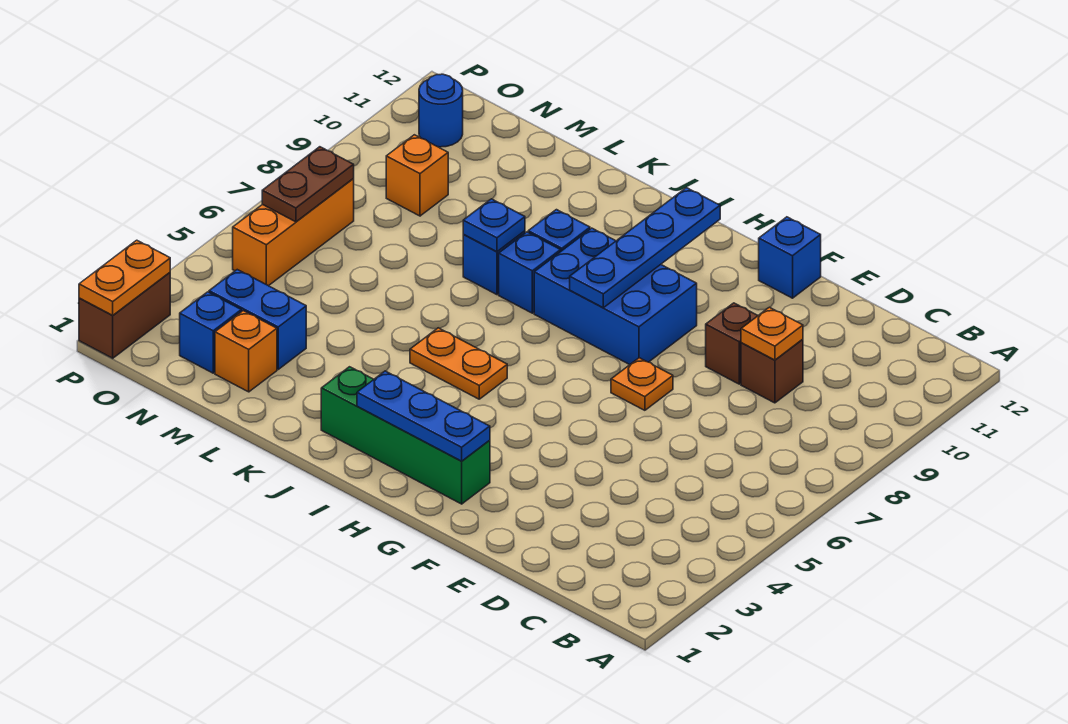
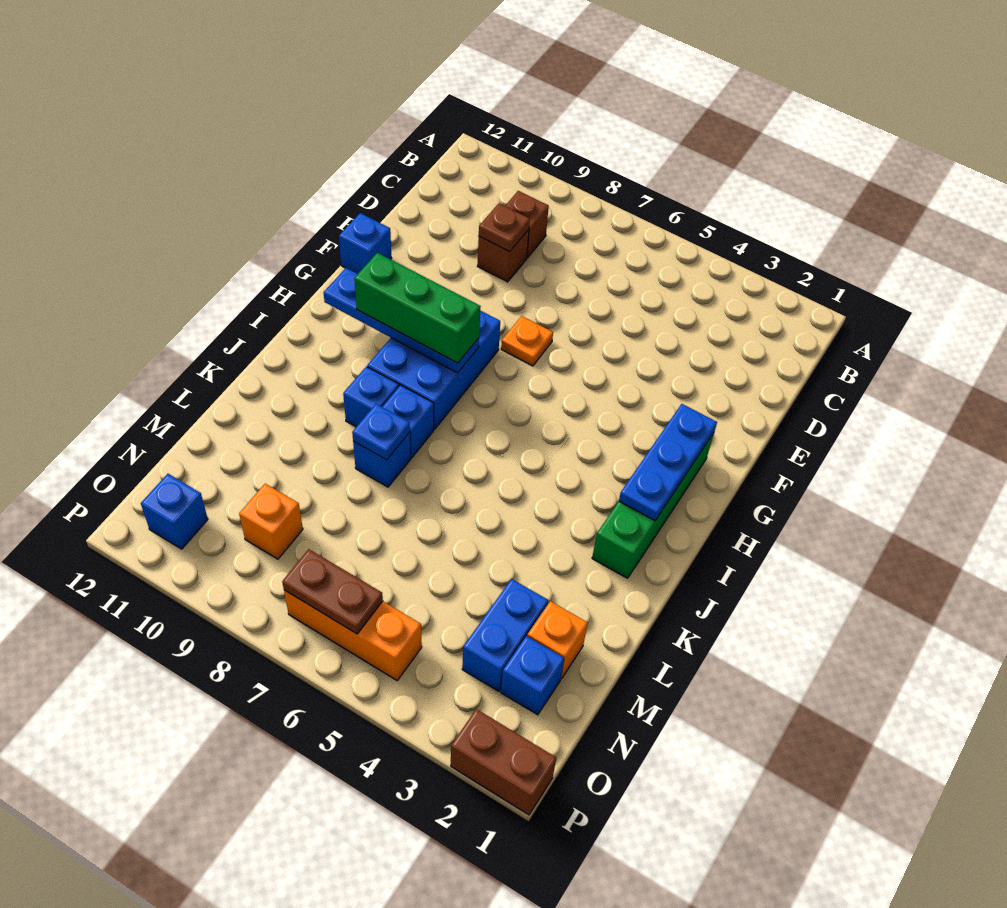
orange 1x1 plate [741,307,803,360] -> brown 1x1 plate [479,203,530,252]
brown 1x1 brick [706,303,758,384] -> brown 1x1 brick moved to [505,191,549,258]
none -> green 1x3 brick [354,253,481,363]
orange 1x2 plate [410,328,507,399] -> none
blue 1x1 round brick [419,74,463,147] -> blue 1x1 brick [141,474,208,549]
orange 1x2 plate [79,240,170,315] -> none

